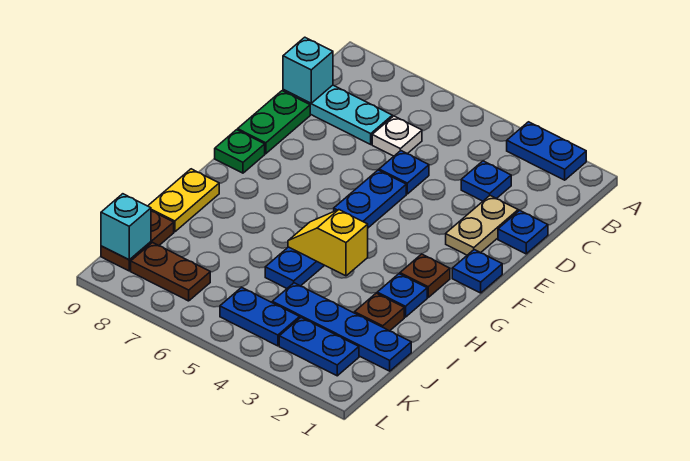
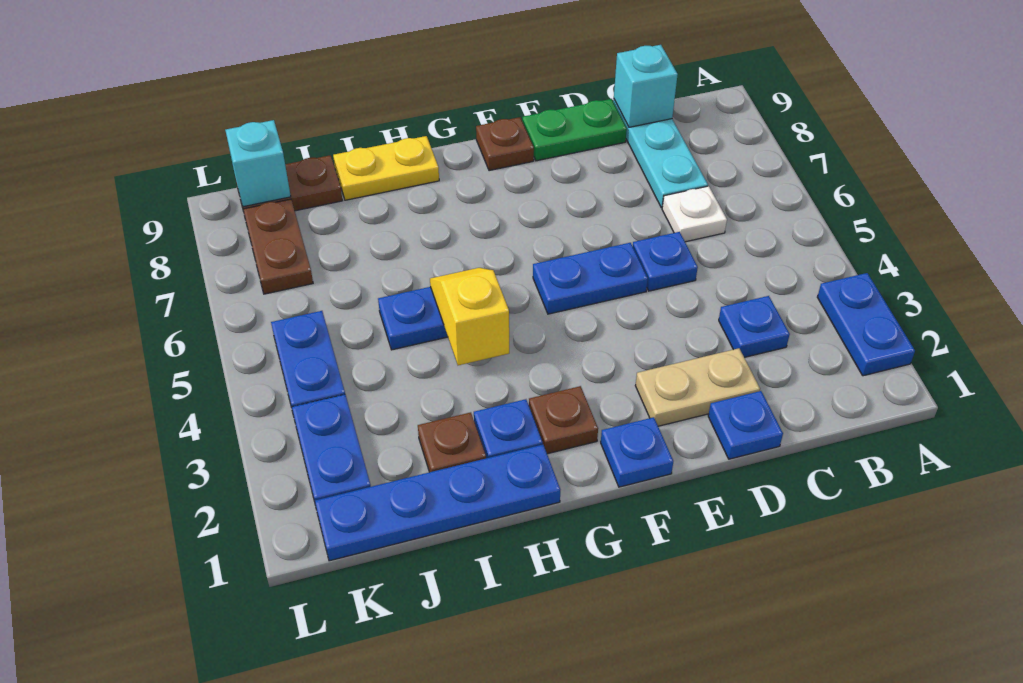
green 1x1 plate [215,130,265,173] -> brown 1x1 plate [476,117,534,171]
blue 1x4 plate [272,283,411,371] -> blue 1x4 plate turned to [315,445,560,561]

